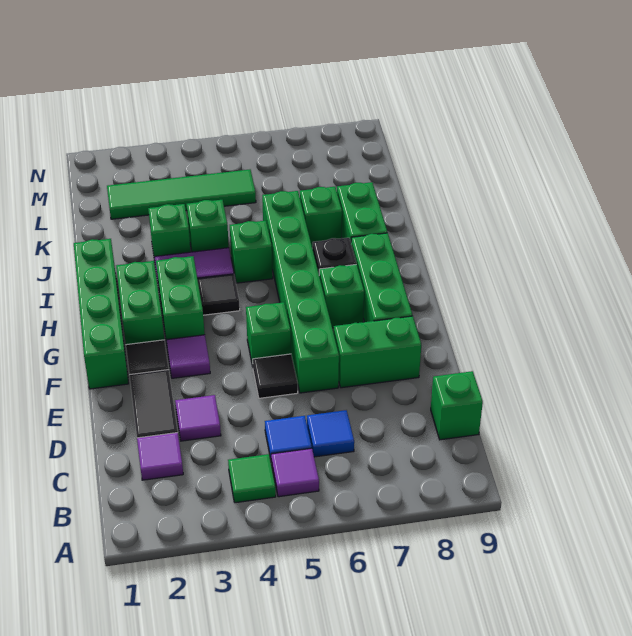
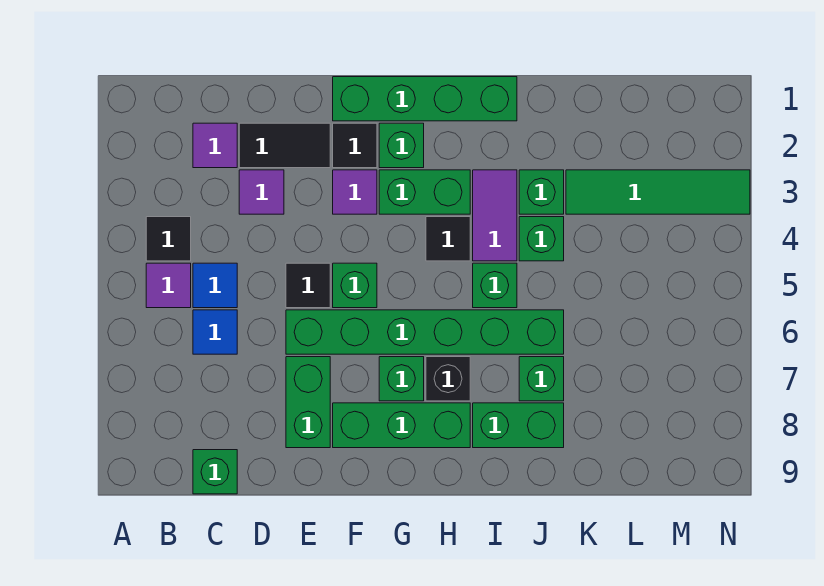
green 1x1 tile [228,454,276,503] -> black 1x1 tile [146,217,191,261]
green 1x2 brick [116,261,164,345] -> green 1x1 brick [379,123,424,168]
green 1x4 tile [107,170,256,219] -> green 1x4 tile turned to [566,170,750,214]

